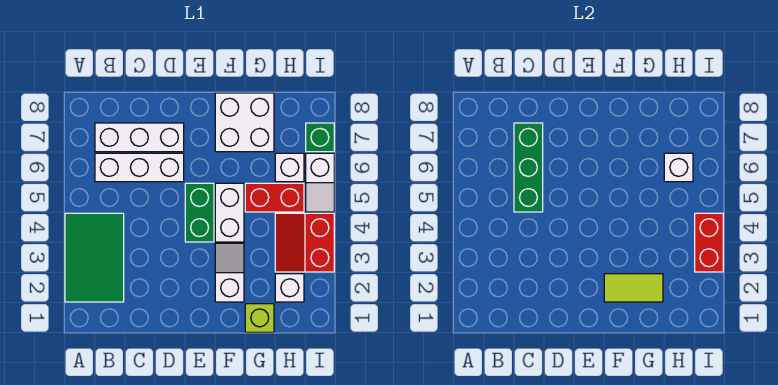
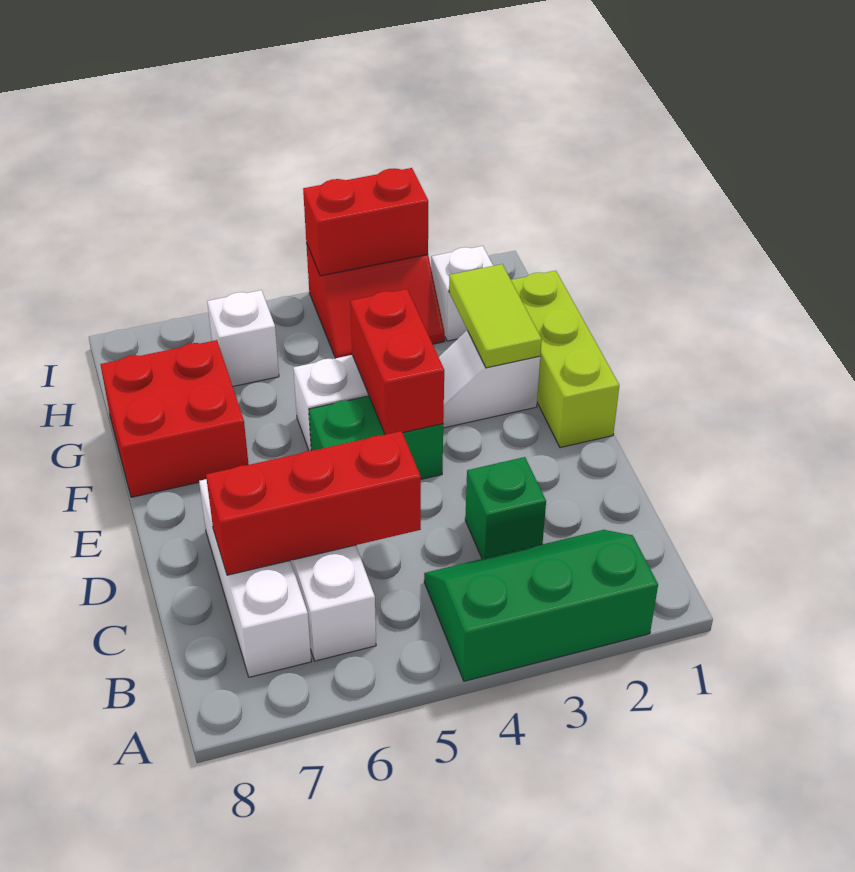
green 2x3 tile [65,213,124,302] -> green 2x3 slope [424,530,658,681]
green 1x3 brick [514,123,543,212] -> red 1x3 brick [206,431,421,575]
white 2x2 brick [215,93,274,152] -> red 2x2 brick [100,340,249,497]
lime 1x1 brick [245,304,274,332] -> lime 1x3 brick [511,271,619,448]
red 1x2 brick [245,183,304,212] -> red 1x2 brick moved to [350,289,444,435]
white 1x1 brick [664,153,693,182] -> none
white 1x2 slope [306,153,334,212] -> none
green 1x1 brick [306,123,334,152] -> green 1x1 brick moved to [465,457,546,559]

